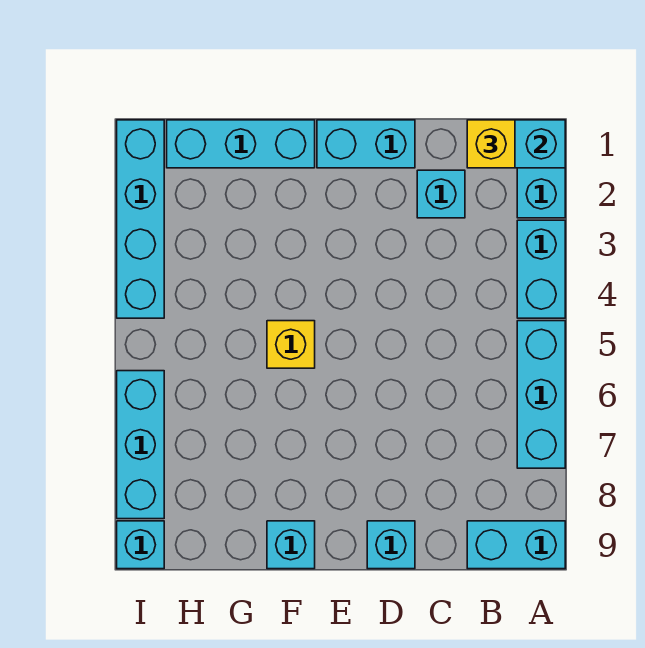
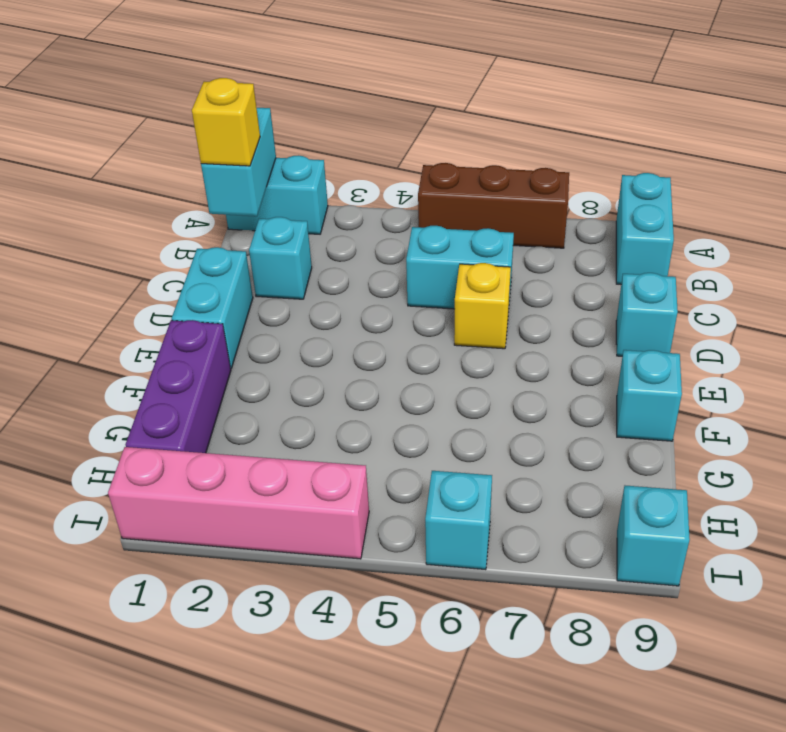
cyan 1x2 brick [517,220,565,318] -> cyan 1x2 brick moved to [406,226,514,309]
cyan 1x3 brick [517,321,565,468] -> brown 1x3 brick [418,163,569,248]
cyan 1x3 brick [167,120,315,168] -> purple 1x3 brick [126,320,231,453]
yellow 1x1 brick [267,321,315,368] -> yellow 1x1 brick moved to [454,263,511,349]
cyan 1x4 brick [117,120,164,318] -> pink 1x4 brick [108,447,369,559]
cyan 1x3 brick [117,371,164,519] -> cyan 1x1 brick [425,471,492,570]

